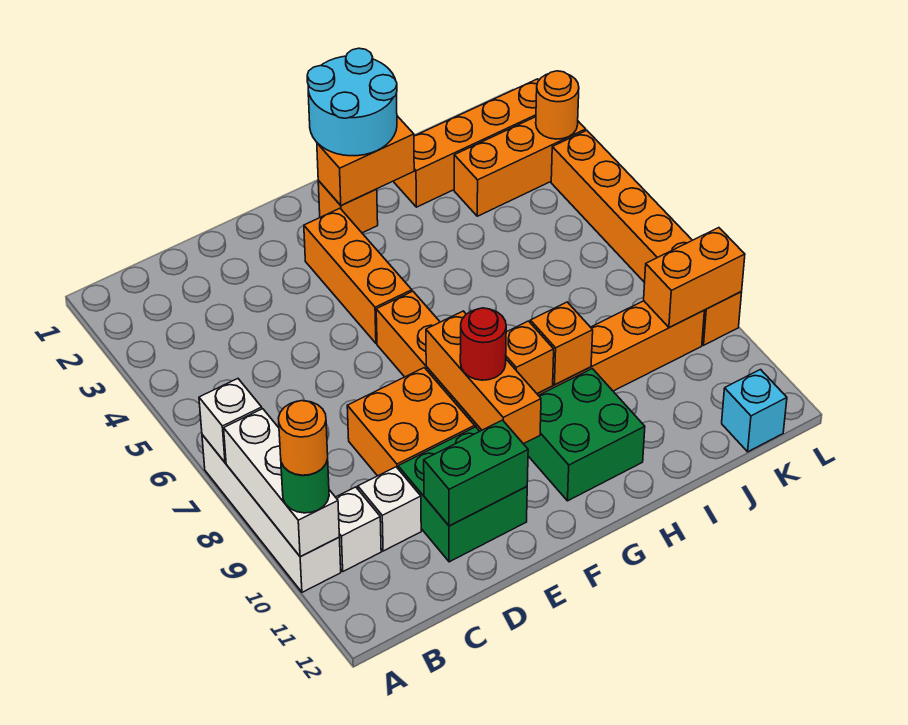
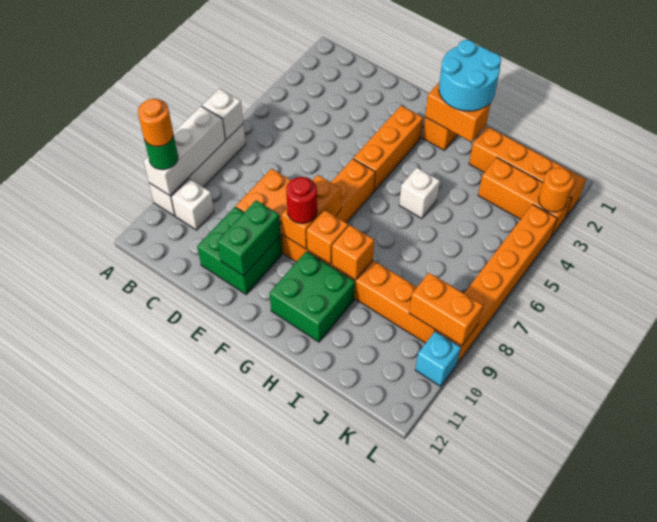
white 1x1 brick [358,467,421,551] -> white 1x1 brick moved to [399,168,440,218]
green 1x2 brick [424,420,528,526] -> green 1x2 brick turned to [217,200,281,276]
orange 1x3 brick [426,311,541,444] -> orange 1x2 brick [282,175,341,249]
cyan 1x1 brick [722,370,787,452] -> cyan 1x1 brick moved to [415,331,461,386]

